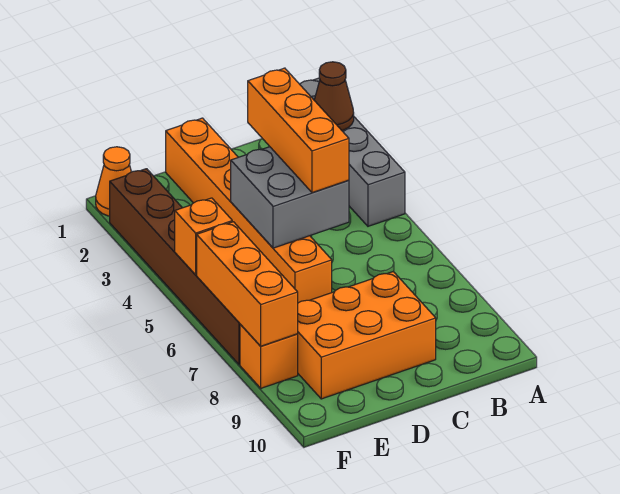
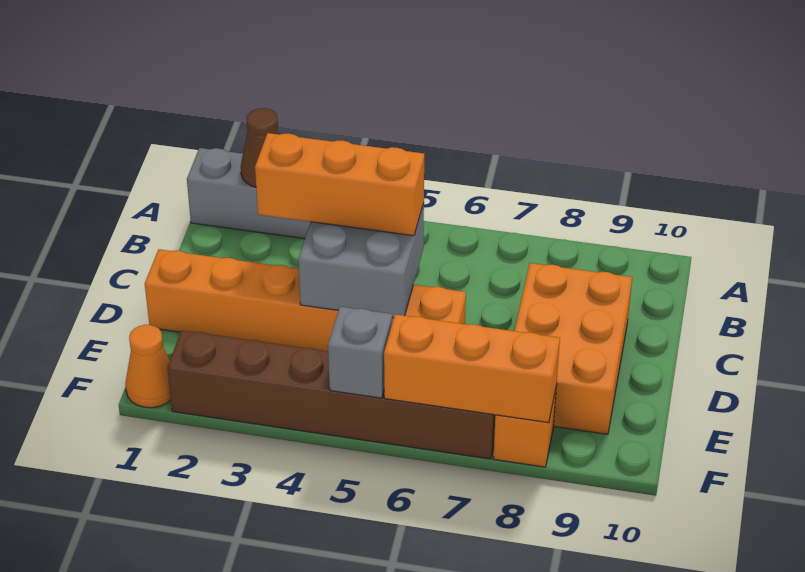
orange 1x1 brick [175,198,232,275] -> grey 1x1 brick [328,307,392,398]

